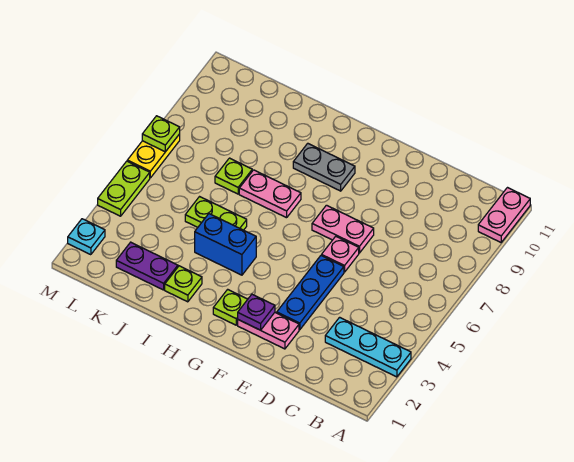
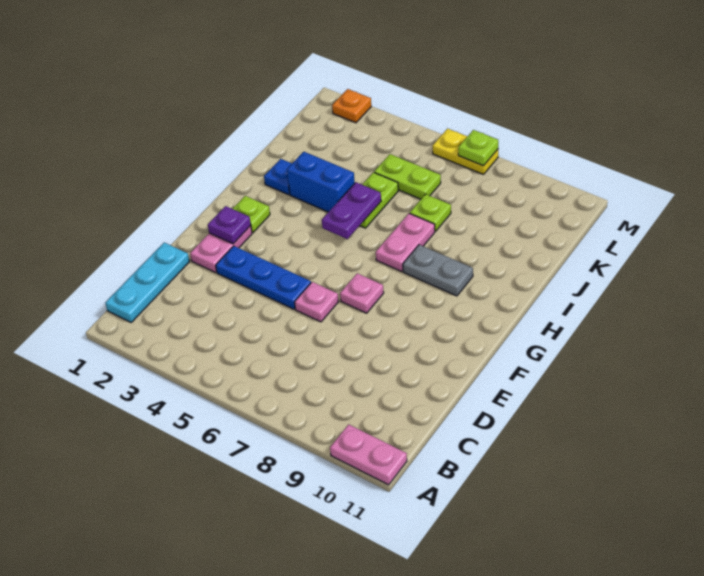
cyan 1x3 plate [325,317,411,377] -> cyan 1x3 plate moved to [105,243,189,322]
pink 1x2 plate [312,205,374,253] -> pink 1x1 plate [340,273,384,313]
grey 1x2 plate [293,143,355,191] -> grey 1x2 plate turned to [403,245,473,296]
blue 1x2 brick [195,214,256,275] -> blue 1x2 brick turned to [287,152,355,212]
lime 1x1 plate [165,266,202,302] -> blue 1x1 plate [264,159,292,195]
purple 1x2 plate [116,242,178,290] -> purple 1x2 plate moved to [322,182,381,239]
cyan 1x1 plate [68,219,105,255] -> orange 1x1 plate [332,89,371,123]
lime 1x2 plate [98,161,150,216] -> lime 1x2 plate moved to [374,154,441,199]

